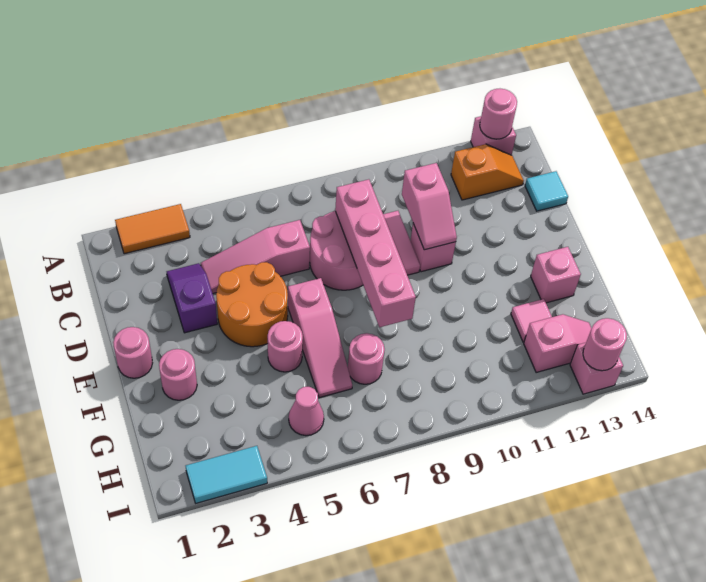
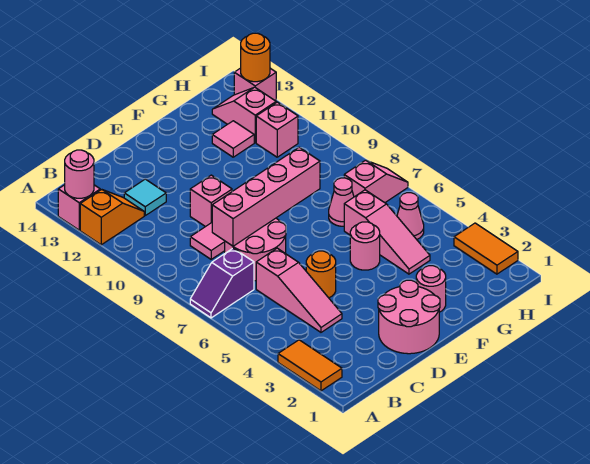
orange 1x2 slope [451,144,524,200] -> orange 1x2 slope turned to [80,190,144,245]
purple 1x2 slope [167,263,217,333] -> purple 1x2 slope moved to [190,248,254,318]
pink 1x2 slope [402,163,457,250] -> pink 1x2 slope moved to [344,160,408,203]
cyan 1x1 tile [525,171,568,211] -> cyan 1x1 tile moved to [124,179,166,215]
orange 2x2 round brick [216,262,288,347] -> orange 1x1 round brick [306,251,336,298]
pink 1x1 round brick [113,327,152,378] -> pink 2x2 round brick [378,280,440,354]
pink 1x3 slope [288,278,352,398] -> pink 1x3 slope turned to [344,190,430,274]
pink 1x1 brick [531,247,581,303] -> pink 1x1 brick moved to [256,102,298,157]
pink 1x1 round brick [348,333,385,384] -> pink 1x1 cone [329,178,354,226]
cyan 1x2 tile [186,446,267,503] -> orange 1x2 tile [454,223,518,274]
pink 1x1 round brick [583,318,627,371] -> orange 1x1 round brick [241,33,270,82]

